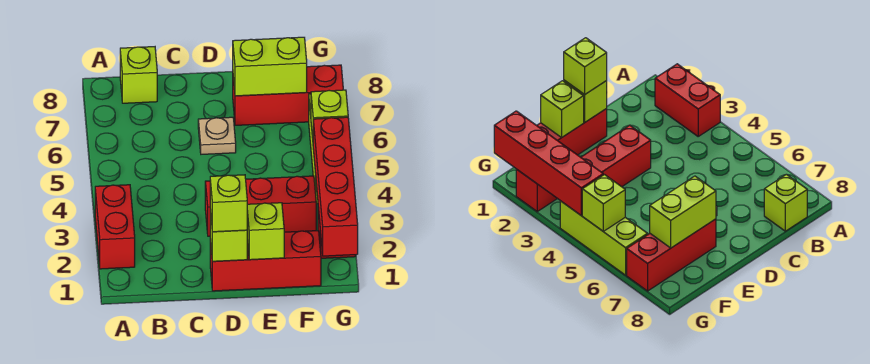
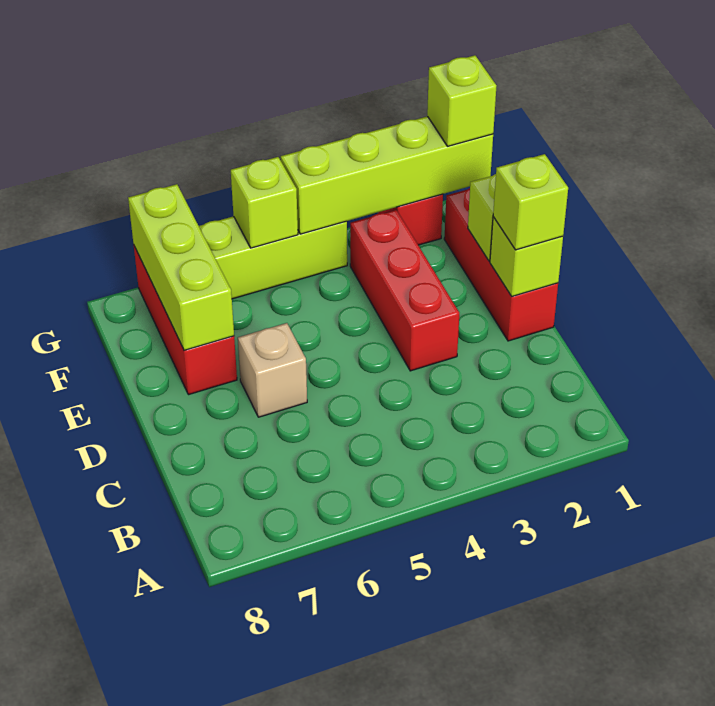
red 1x2 brick [95,185,135,269] -> none
lime 1x1 brick [120,47,157,103] -> lime 1x1 brick moved to [427,55,496,146]
tan 1x1 plate [198,117,236,154] -> tan 1x1 brick [238,323,307,417]
lime 1x2 brick [233,37,307,96] -> lime 1x3 brick [128,184,234,350]
red 1x4 brick [313,117,358,256] -> lime 1x4 brick [281,116,493,234]

